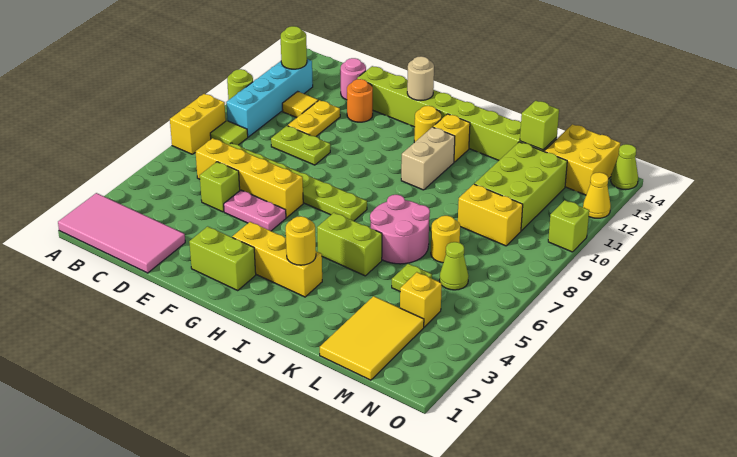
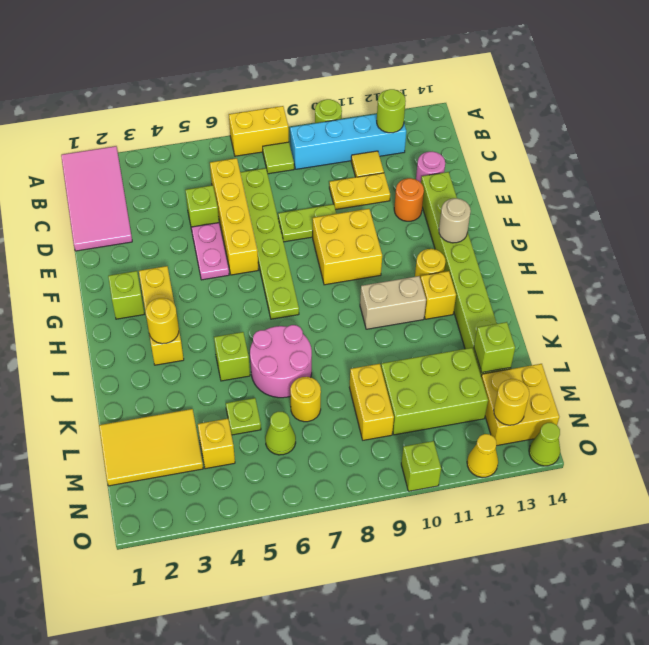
lime 1x2 plate [271,126,330,165] -> lime 1x2 plate turned to [278,204,336,242]
lime 1x2 brick [189,226,256,291] -> lime 1x1 brick [108,271,144,319]
none -> yellow 2x2 brick [313,209,382,285]
lime 1x2 brick [317,213,382,276] -> lime 1x1 brick [214,332,250,381]
none -> yellow 1x1 round brick [494,379,529,425]

